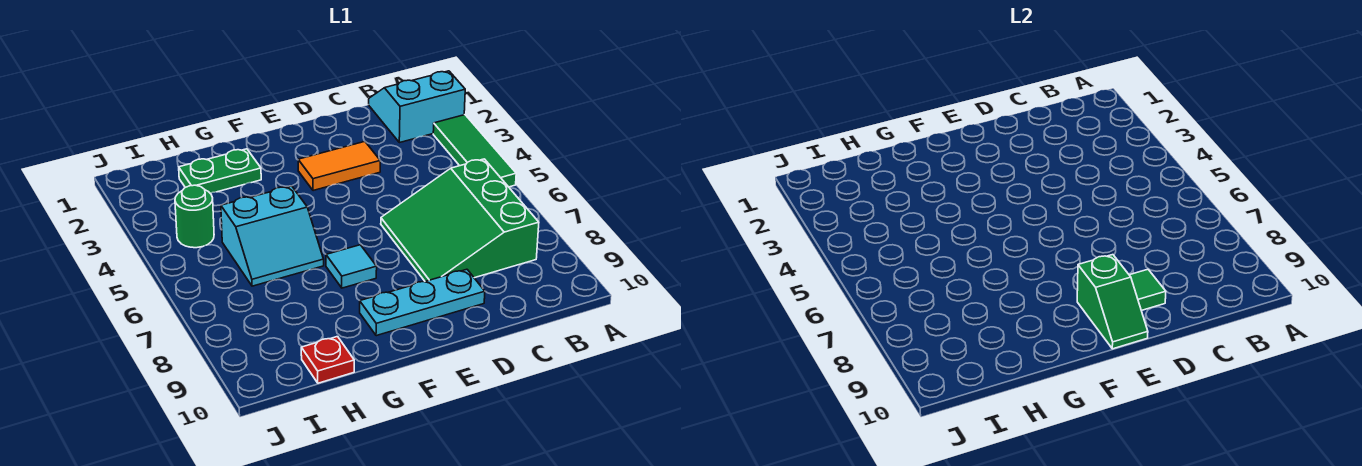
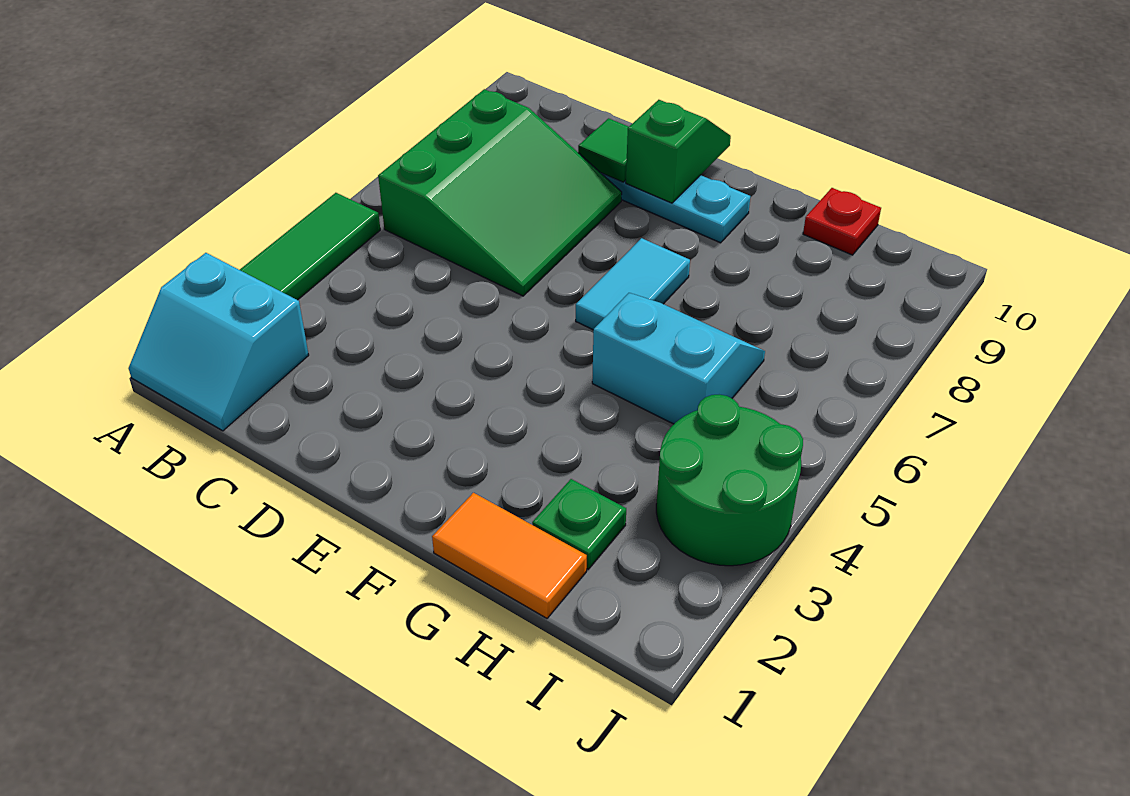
orange 1x2 tile [298,142,380,191] -> orange 1x2 tile moved to [432,493,587,618]
cyan 1x1 tile [326,245,377,288] -> cyan 1x2 tile [576,238,690,330]
green 1x2 plate [179,149,261,193] -> green 1x1 plate [532,479,626,569]
green 1x1 round brick [175,185,214,248] -> green 2x2 round brick [656,395,803,566]

